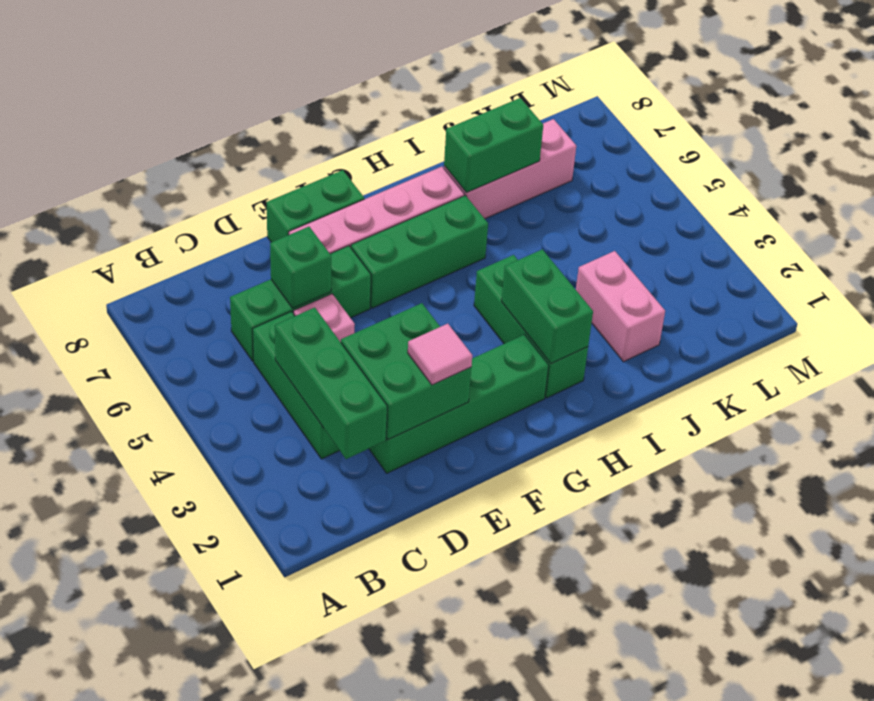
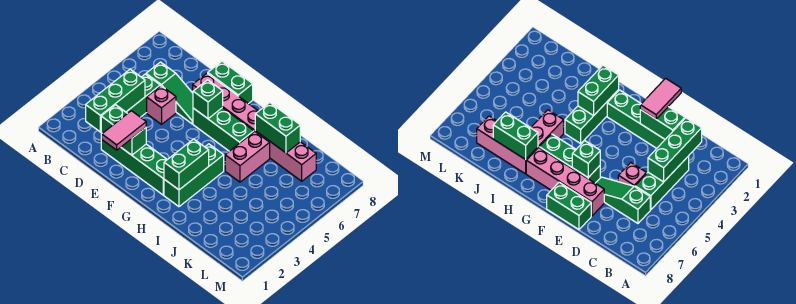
green 1x3 brick [230,246,371,361] -> green 1x3 slope [146,62,193,124]
green 2x2 brick [341,303,471,439] -> green 1x2 brick [101,105,146,155]
green 1x1 brick [270,227,331,308] -> green 1x1 brick moved to [193,80,223,119]
pink 1x1 tile [408,324,472,385] -> pink 1x2 tile [102,111,146,150]
pink 1x2 brick [576,251,665,362] -> pink 1x2 brick moved to [225,131,270,182]

